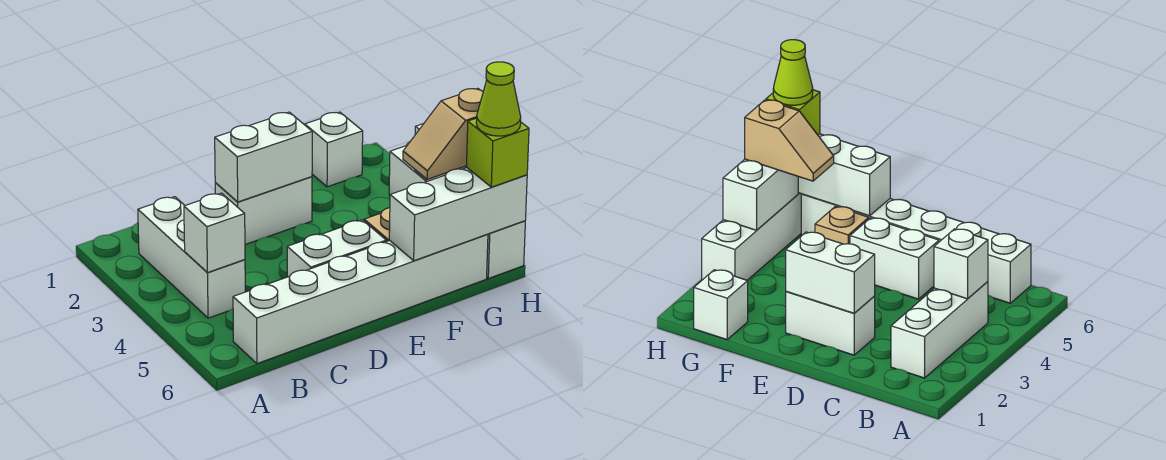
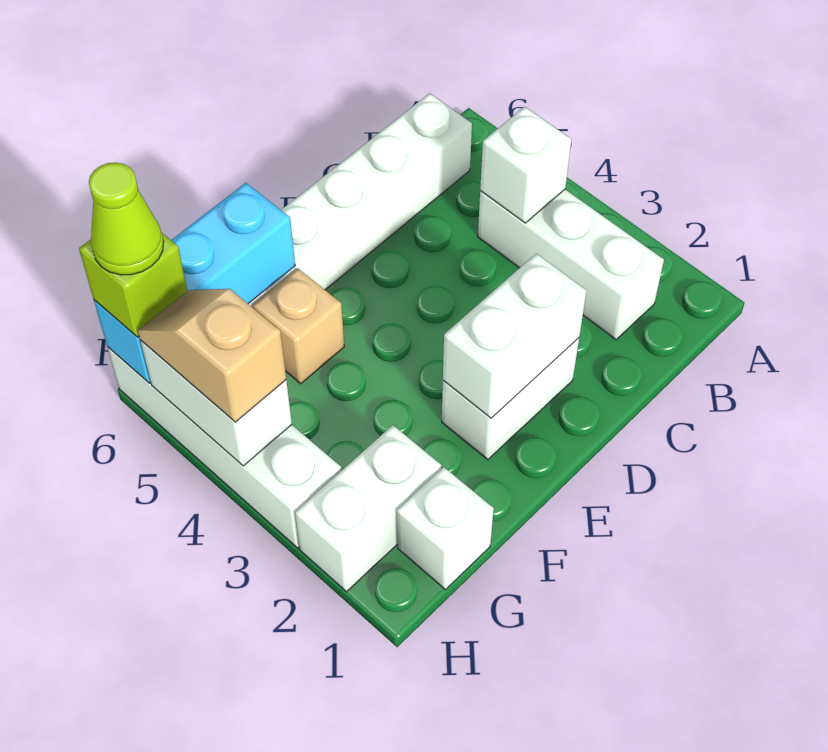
white 1x2 brick [287,220,386,277] -> white 1x2 brick moved to [295,425,441,592]
white 1x3 brick [389,168,527,261] -> cyan 1x3 brick [94,183,295,383]
tan 1x2 slope [403,88,483,179] -> tan 1x2 slope turned to [138,289,286,422]

